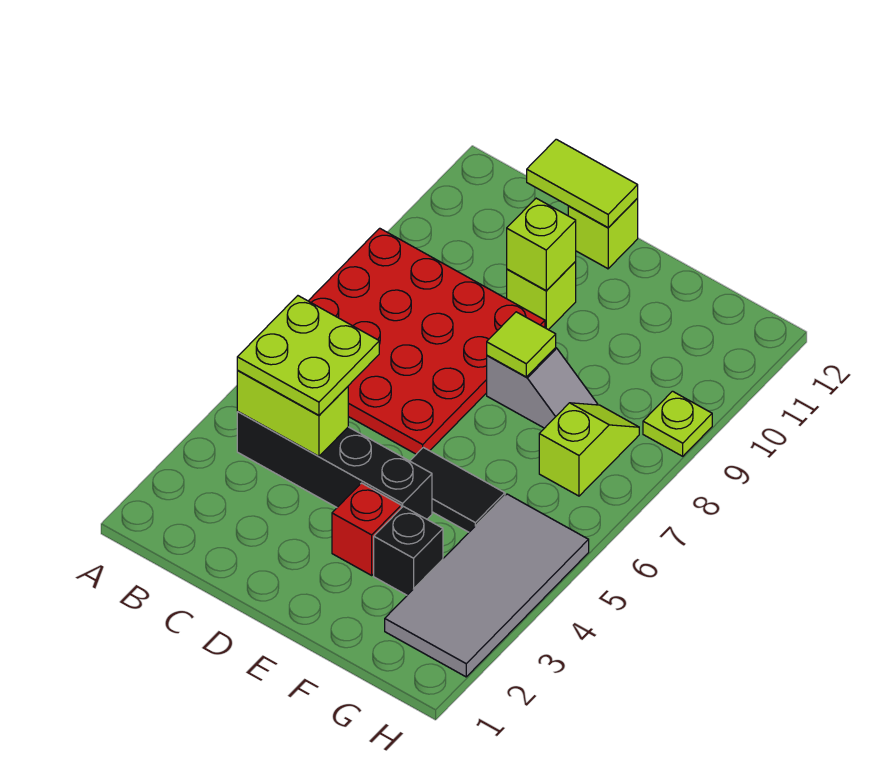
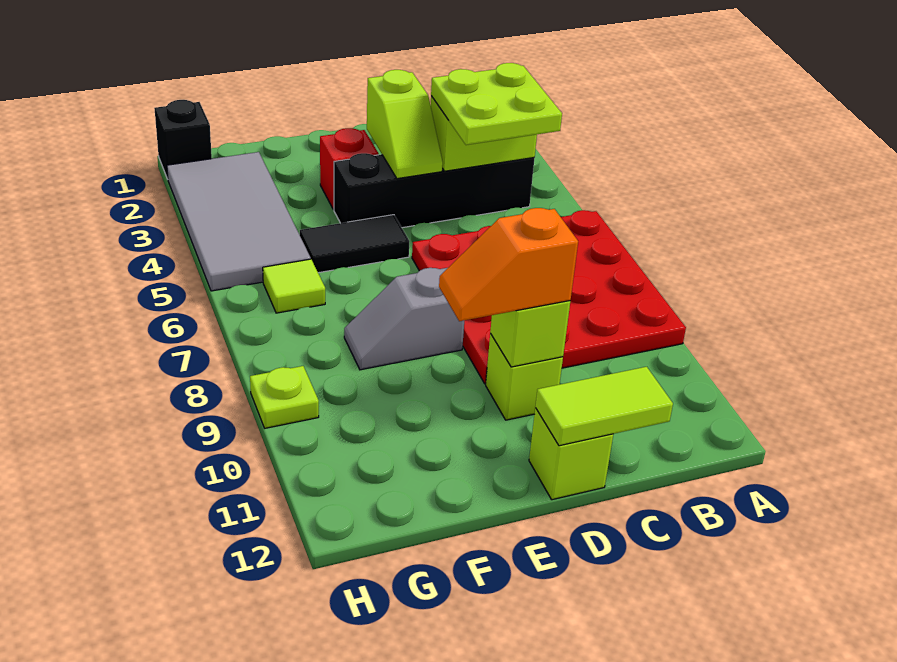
none -> orange 1x2 slope [439,208,578,321]
lime 1x1 tile [487,312,556,377] -> lime 1x1 tile moved to [263,259,325,313]
black 1x1 brick [374,506,443,595] -> black 1x1 brick moved to [154,100,212,179]
lime 1x2 slope [539,403,639,496] -> lime 1x2 slope moved to [367,70,443,179]

